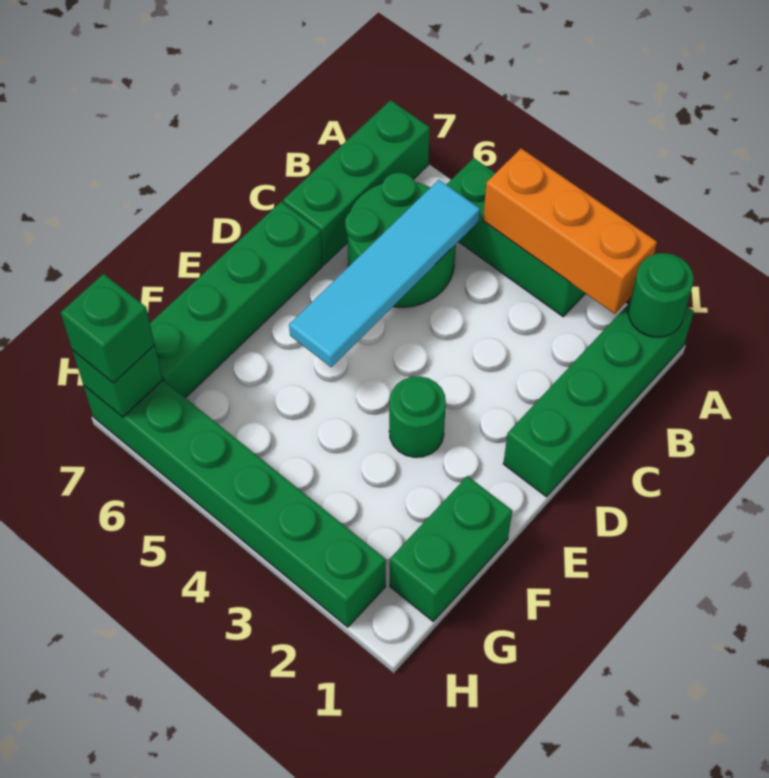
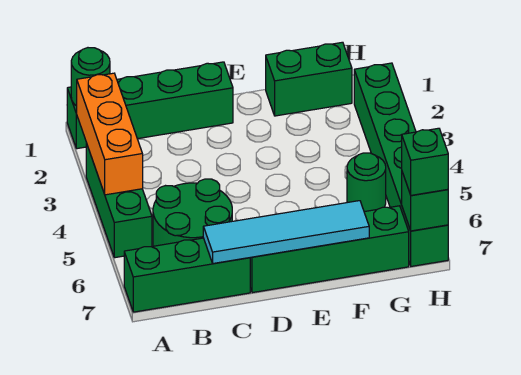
cyan 1x4 tile [289,180,480,367] -> cyan 1x4 tile moved to [203,201,369,263]
green 1x1 round brick [389,376,446,457] -> green 1x1 round brick moved to [347,153,386,212]

